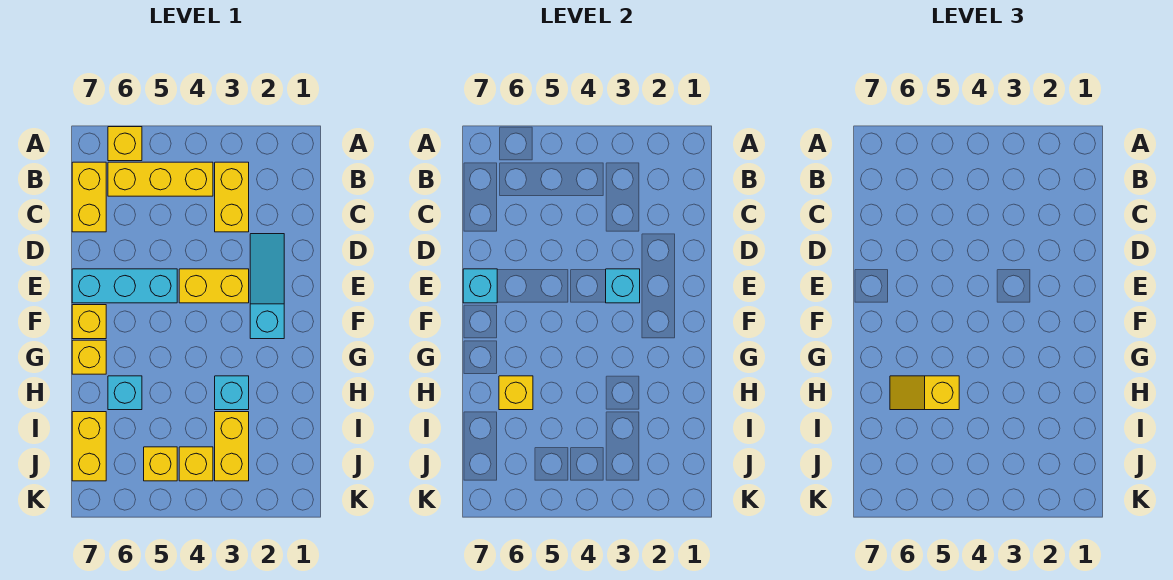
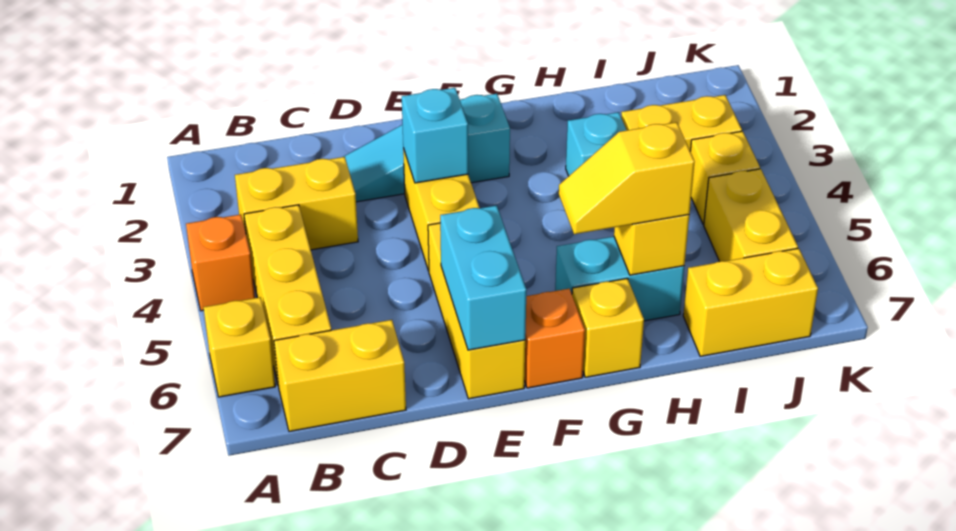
none -> orange 1x1 brick [186,214,255,311]
cyan 1x3 brick [72,269,177,303] -> yellow 1x3 brick [428,223,525,399]
cyan 1x1 brick [463,269,497,303] -> cyan 1x2 brick [440,205,527,350]
yellow 1x1 brick [72,305,106,339] -> orange 1x1 brick [524,289,585,388]
yellow 1x2 slope [890,376,959,410] -> yellow 1x2 slope turned to [559,122,695,234]
cyan 1x1 brick [108,376,142,410] -> cyan 1x2 brick [555,236,684,321]
yellow 1x1 brick [144,447,177,481] -> yellow 1x2 brick [704,169,798,262]

